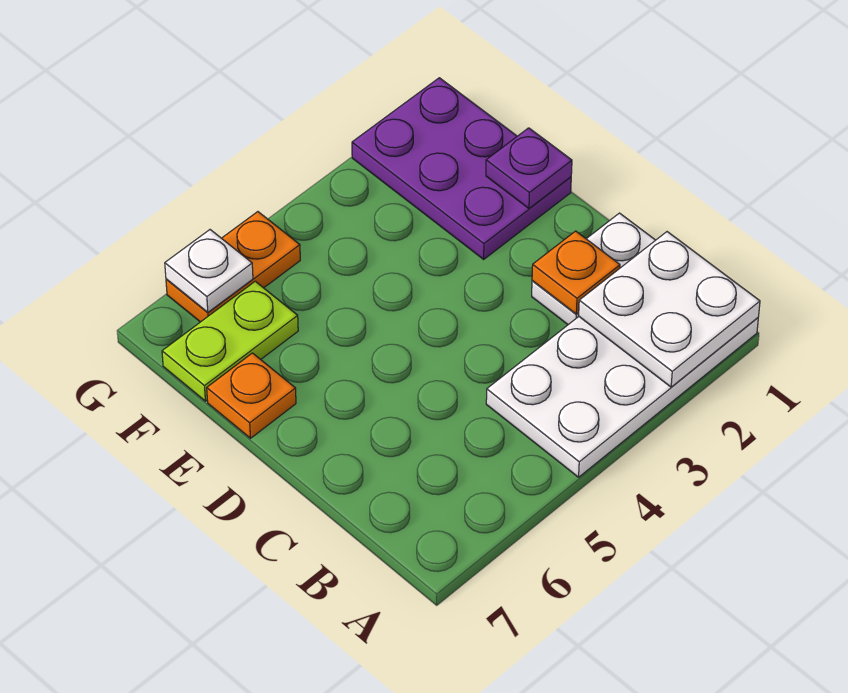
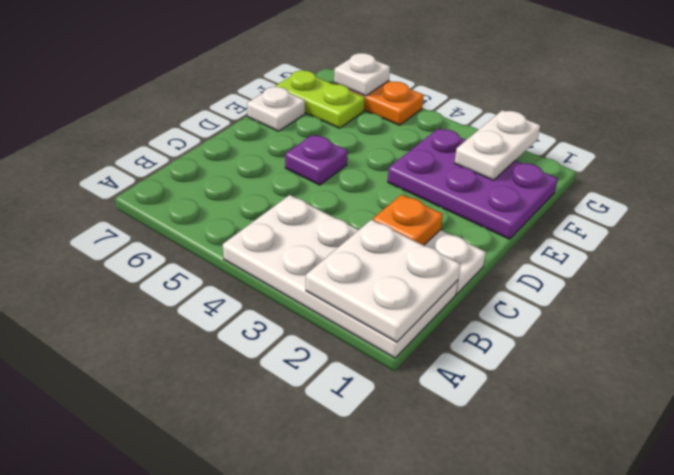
purple 2x3 plate [352,78,571,259] -> purple 2x3 plate turned to [388,128,558,239]
purple 1x1 plate [486,128,572,208] -> purple 1x1 plate moved to [285,135,348,185]
orange 1x1 plate [207,353,296,438] -> white 1x1 plate [247,87,305,131]
none -> white 1x2 plate [454,110,540,180]

